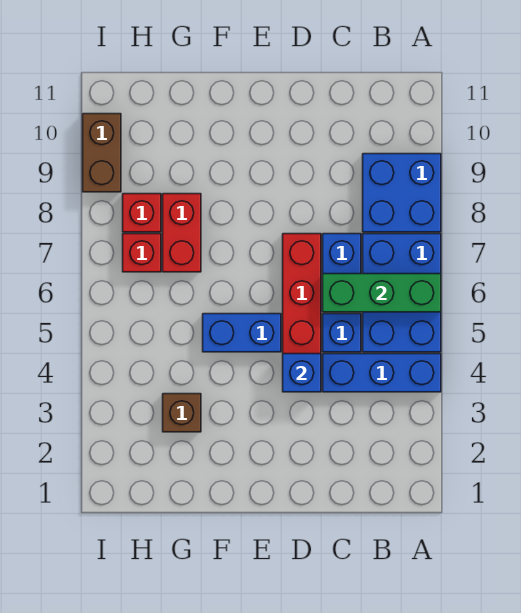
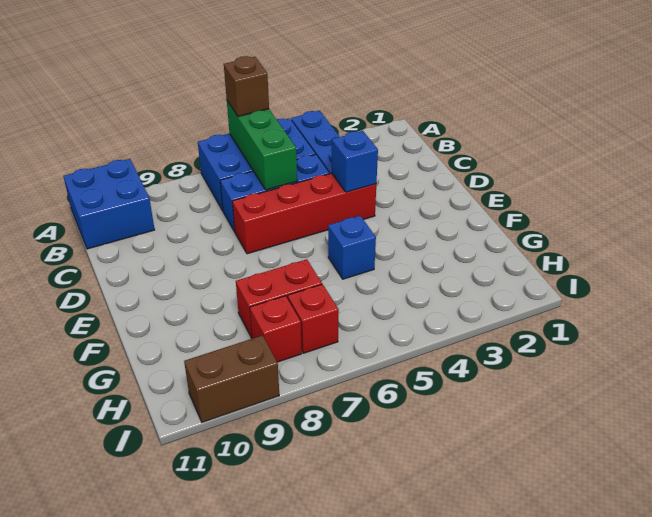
blue 2x2 brick [363,154,441,232] -> blue 2x2 brick moved to [63,159,155,249]
blue 1x2 brick [203,314,281,352] -> blue 1x1 brick [328,216,376,279]
brown 1x1 brick [163,394,201,432] -> brown 1x1 brick moved to [224,56,269,116]

